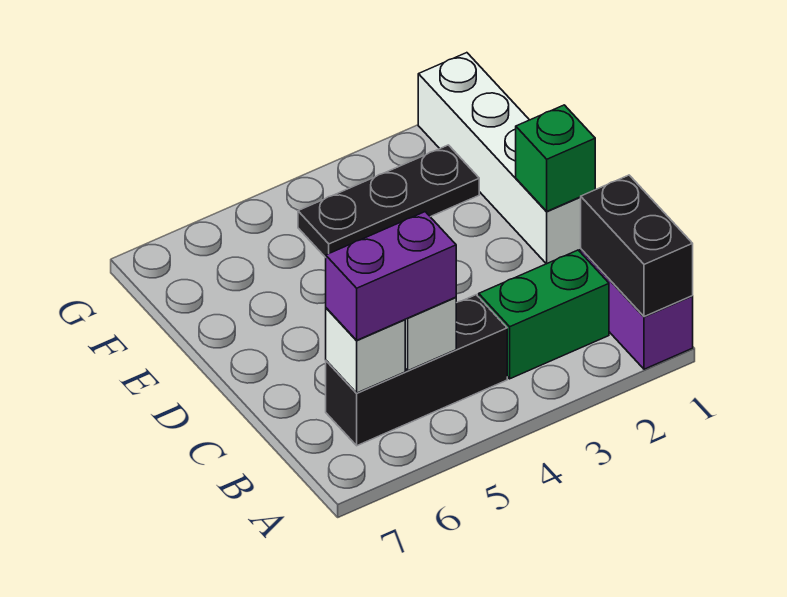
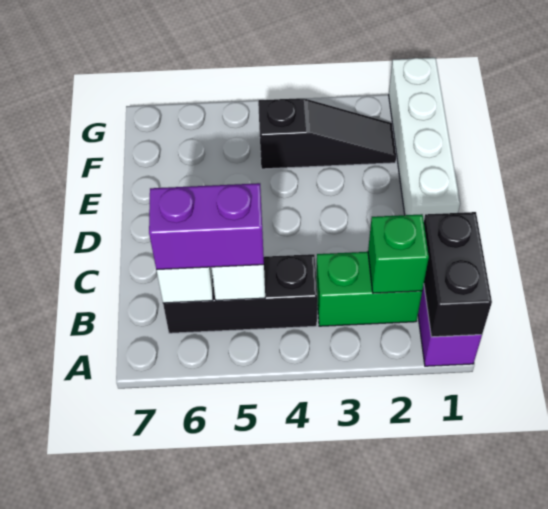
green 1x1 brick [516,105,595,211] -> green 1x1 brick moved to [368,214,429,293]
black 1x3 plate [298,145,479,258] -> black 1x3 slope [258,98,396,169]

